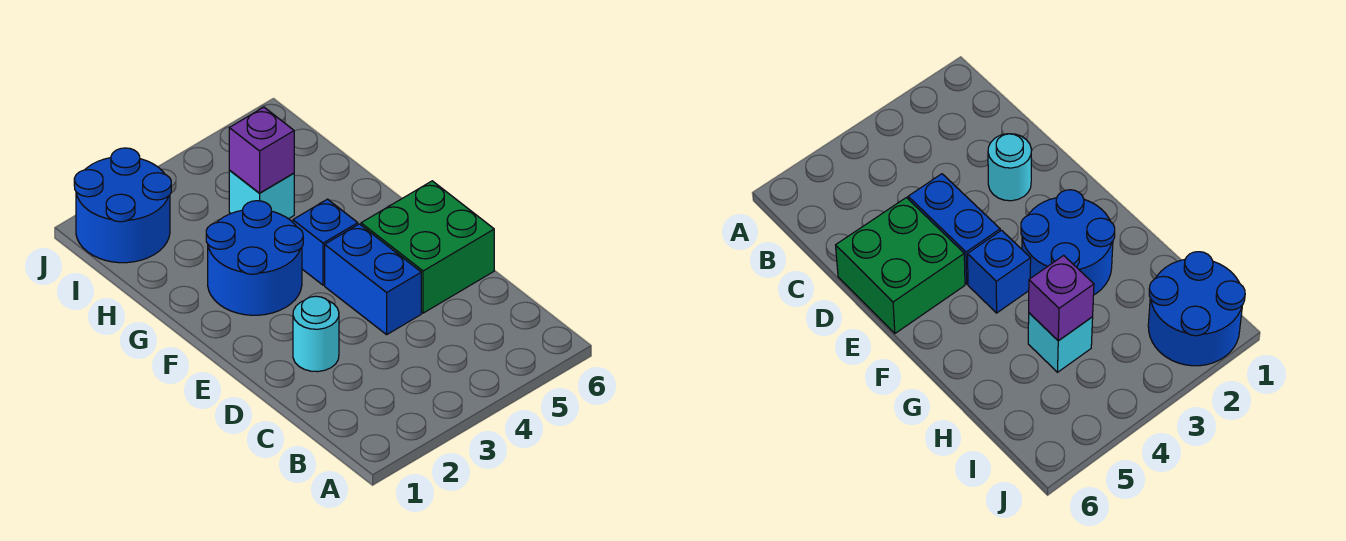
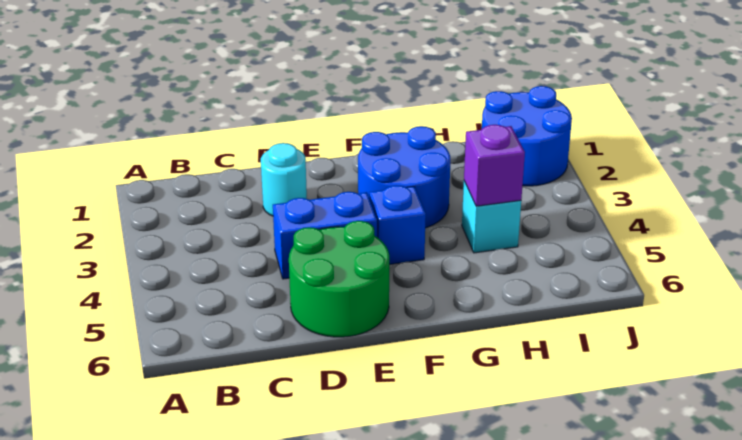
green 2x2 brick [361,181,494,313] -> green 2x2 round brick [289,221,389,337]

